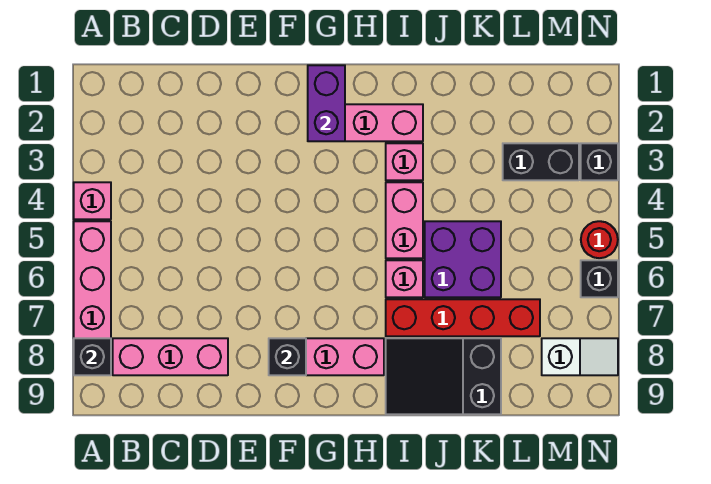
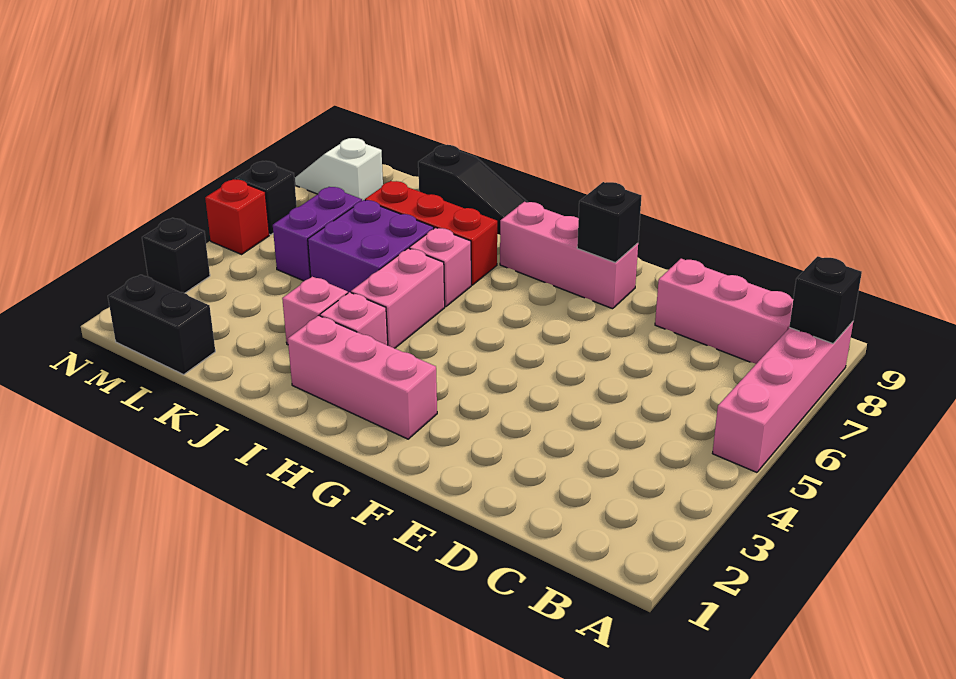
pink 1x1 brick [74,182,111,219] -> pink 1x1 brick moved to [282,277,348,345]
purple 1x2 brick [308,65,345,141] -> purple 1x2 brick moved to [273,187,362,281]
red 1x4 brick [386,299,540,336] -> red 1x3 brick [365,181,497,285]
black 2x3 slope [386,338,501,414] -> black 1x3 slope [418,145,527,235]
black 1x2 brick [503,143,579,180] -> black 1x2 brick moved to [108,275,215,375]
red 1x1 round brick [581,221,618,258] -> red 1x1 brick [205,180,269,254]

